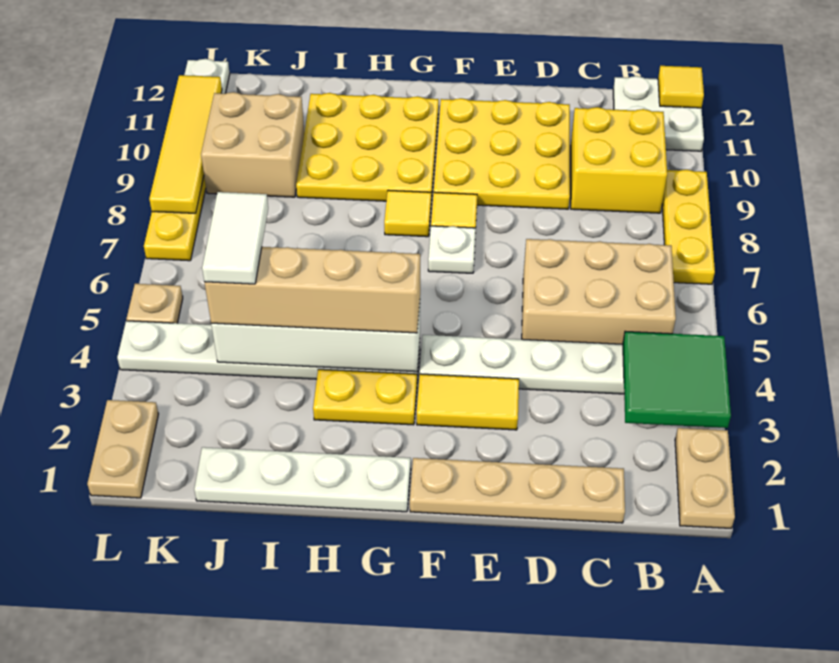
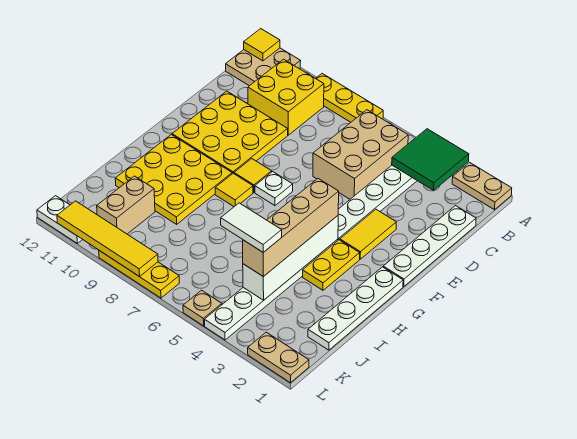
white 2x2 plate [613,76,704,151] -> tan 2x2 plate [226,48,301,86]
tan 1x4 plate [410,458,625,523] -> white 1x4 plate [383,206,476,287]
tan 2x2 brick [201,92,304,197] -> tan 1x2 brick [97,176,155,234]

